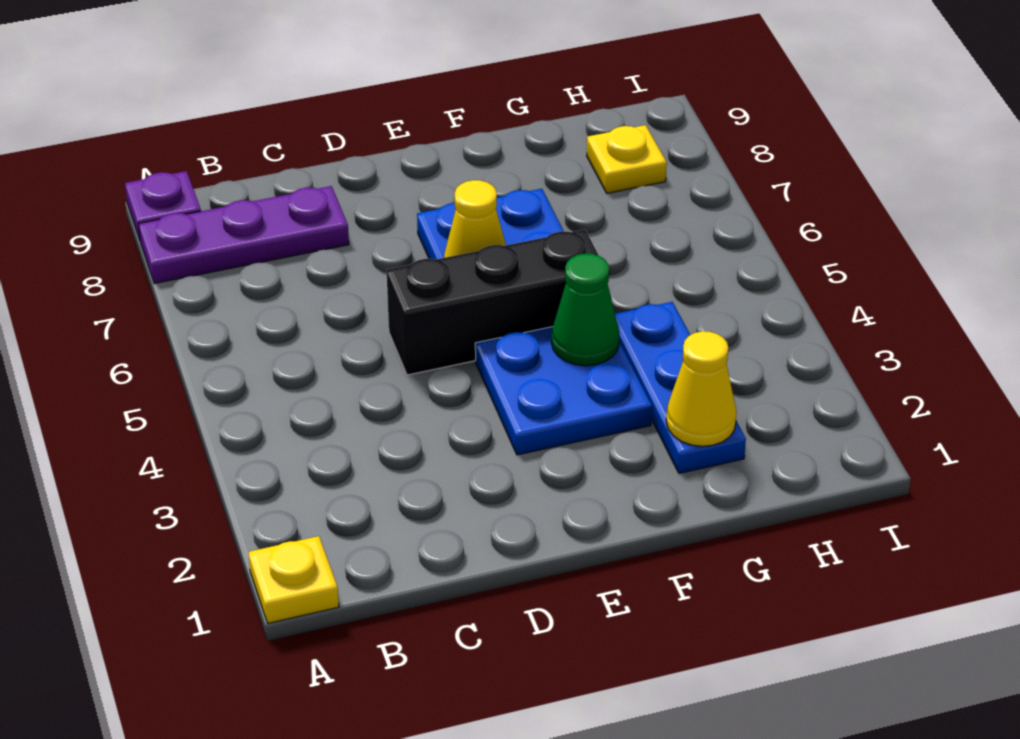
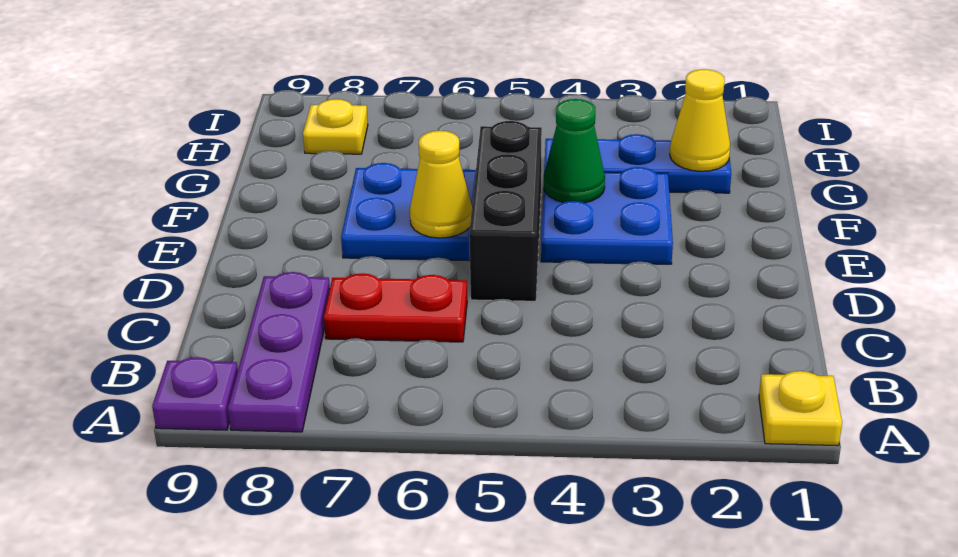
none -> red 1x2 plate [324,273,467,342]

